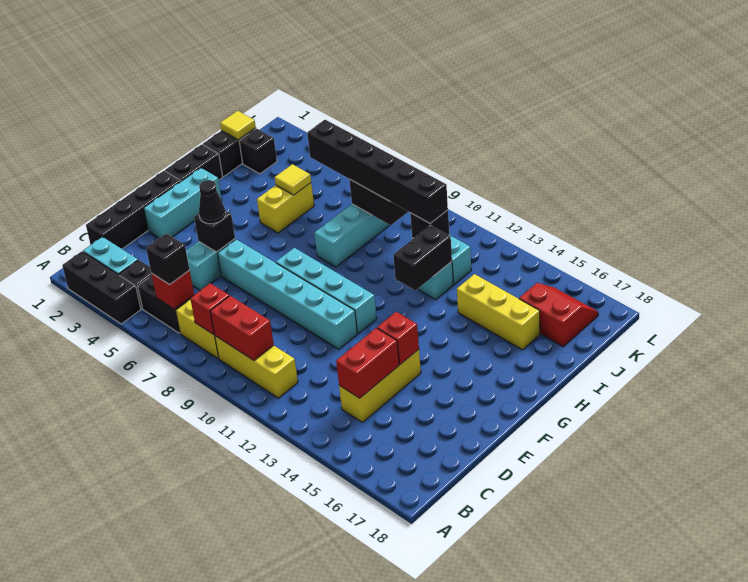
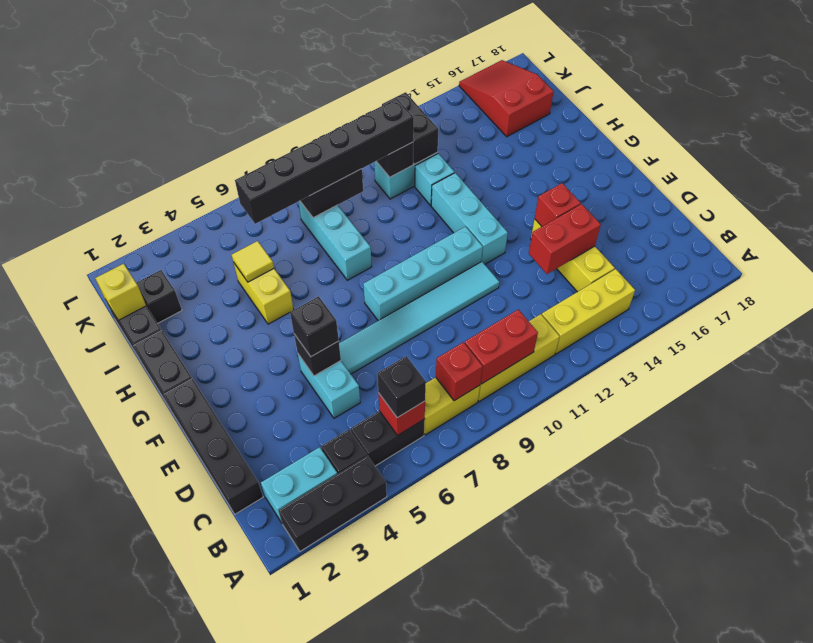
red 1x2 brick [336,328,399,398] -> red 1x2 brick turned to [529,204,601,274]
cyan 1x3 brick [144,168,222,238] -> cyan 1x3 brick moved to [431,173,508,264]
black 1x1 cone [199,180,226,224] -> black 1x1 brick [290,296,339,357]
cyan 1x6 brick [217,239,357,349] -> cyan 1x6 tile [339,262,499,374]
black 1x2 brick [393,225,452,290] -> black 1x2 brick moved to [382,92,438,164]
yellow 1x3 brick [457,274,540,350] -> yellow 1x3 brick moved to [542,269,635,354]
yellow 1x1 tile [220,111,256,140] -> yellow 1x1 brick [95,264,146,321]
red 2x2 slope [519,283,598,347] -> red 2x3 slope [459,60,554,137]

